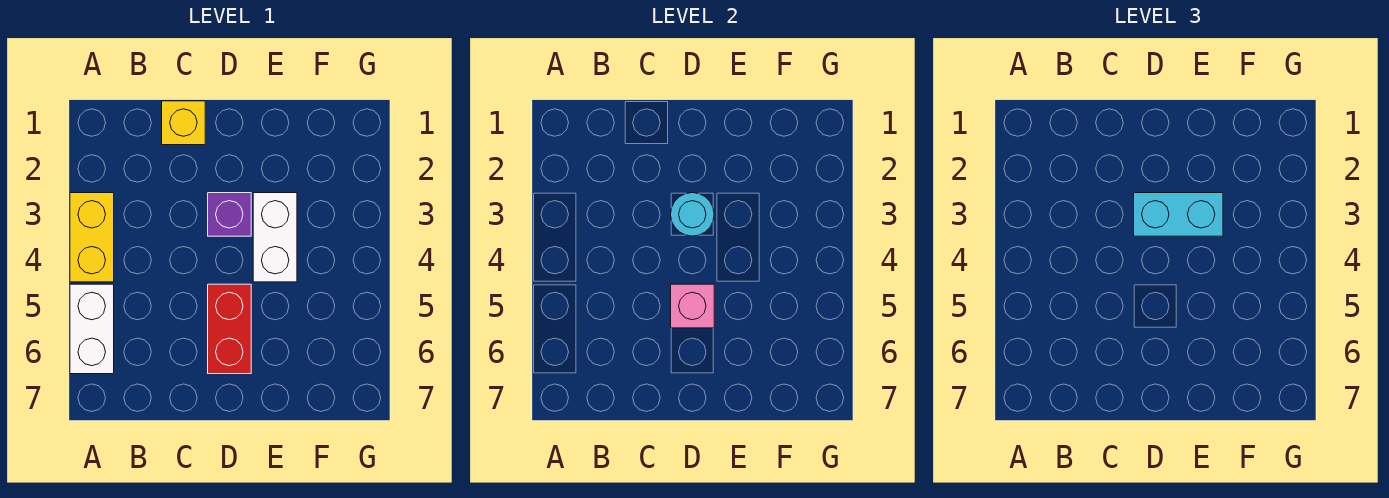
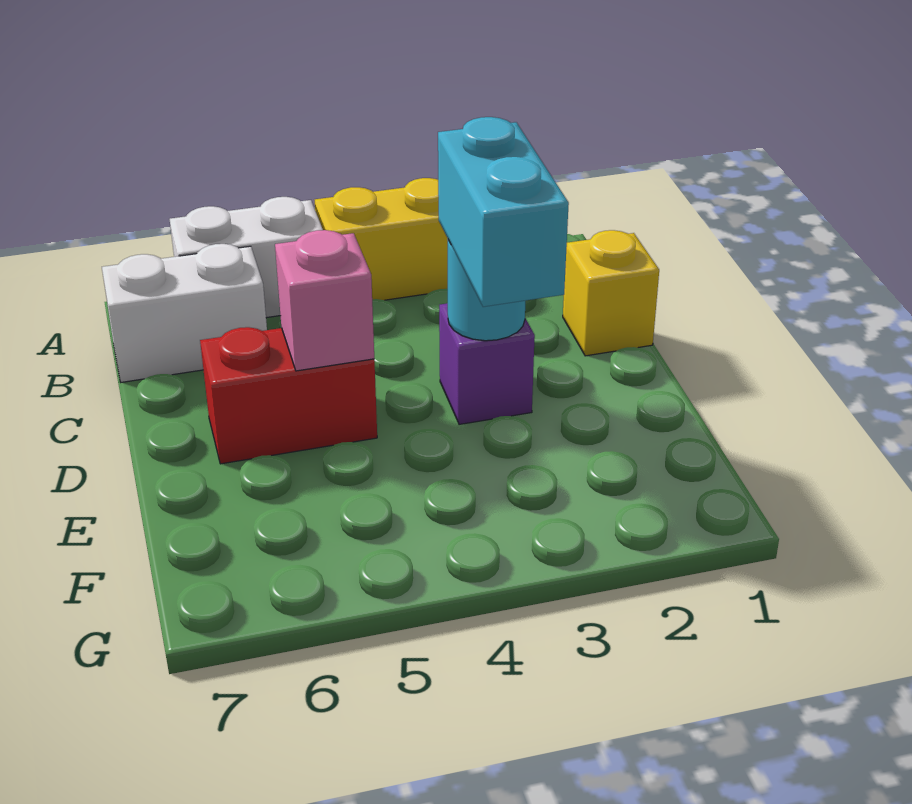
white 1x2 brick [253,193,297,282] -> white 1x2 brick moved to [102,244,267,382]

